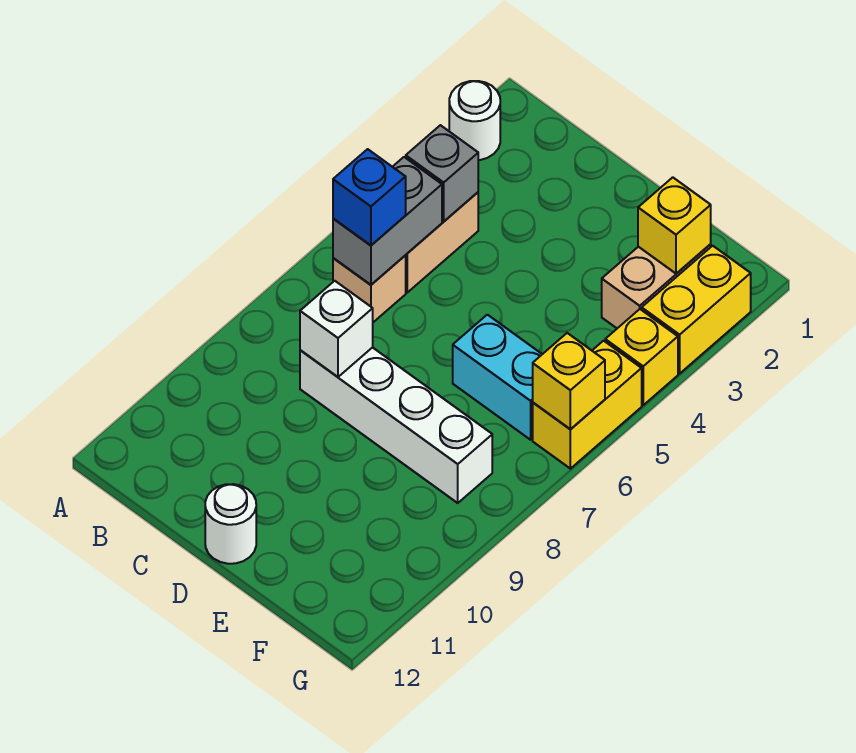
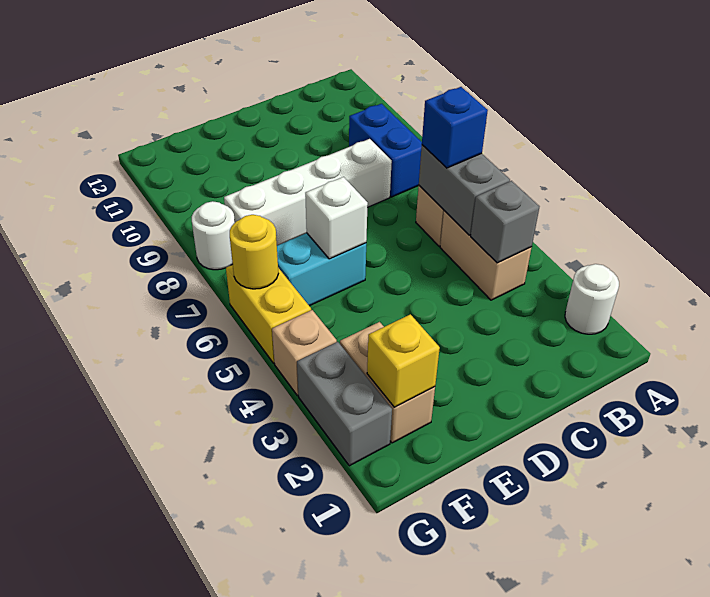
none -> blue 1x2 brick [349,104,422,197]
white 1x1 brick [300,281,373,377] -> white 1x1 brick moved to [305,177,368,259]
white 1x1 round brick [205,484,256,564] -> white 1x1 round brick moved to [192,201,235,270]
yellow 1x2 brick [642,246,751,374] -> grey 1x2 brick [297,342,392,466]
yellow 1x1 brick [605,309,678,405] -> tan 1x1 brick [272,310,337,396]
yellow 1x1 brick [533,333,605,429] -> yellow 1x1 round brick [230,215,278,289]

